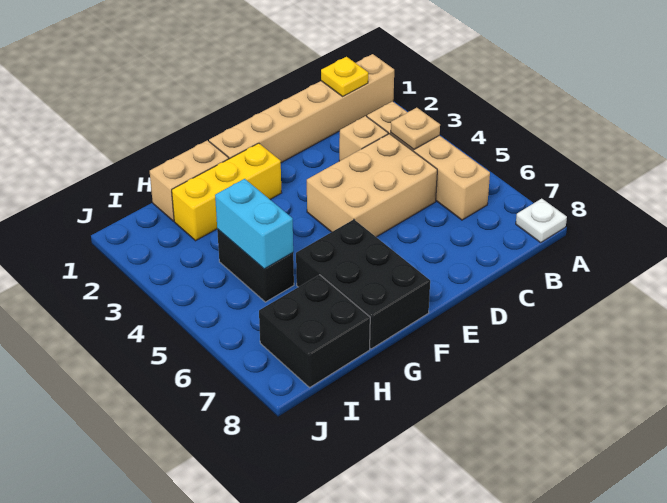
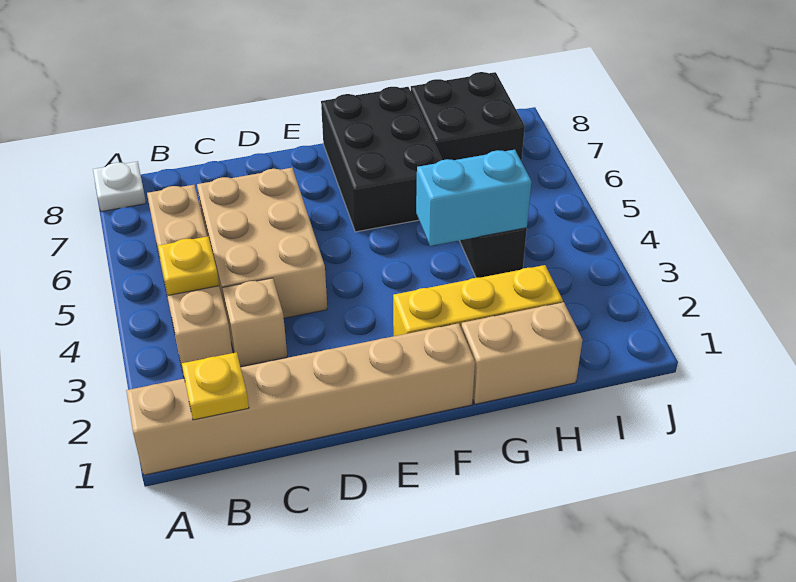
tan 1x1 plate [391,108,440,150] -> yellow 1x1 plate [158,236,219,295]
tan 2x3 brick [307,134,437,237] -> tan 2x3 brick turned to [197,168,327,318]
cyan 1x2 brick [215,179,293,269] -> cyan 1x2 brick turned to [416,150,531,246]

